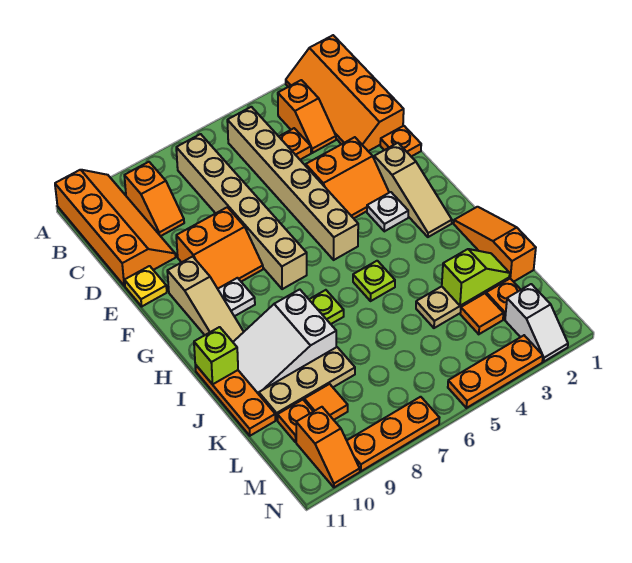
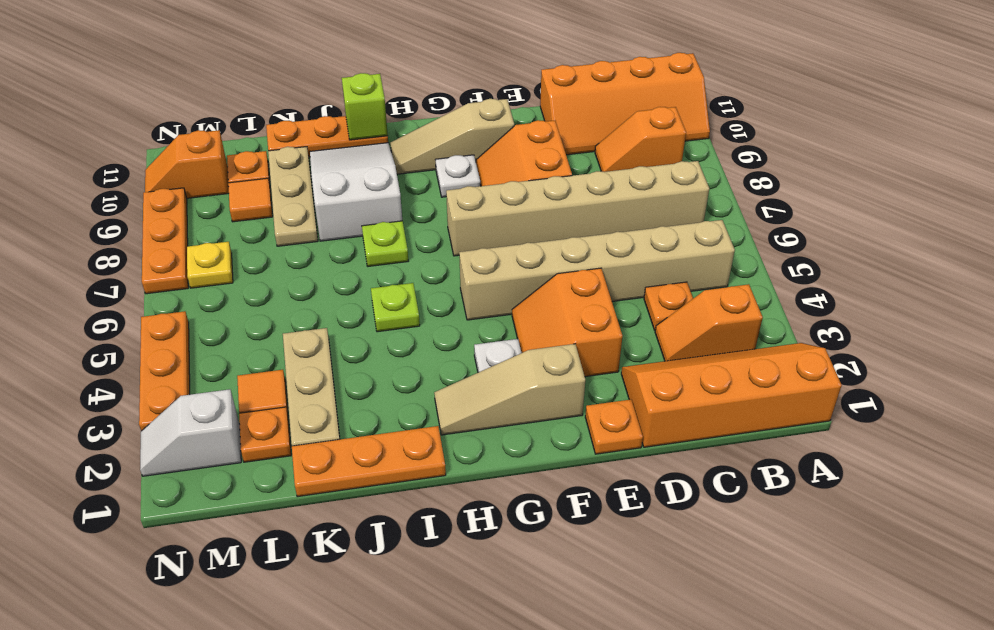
yellow 1x1 plate [125,266,167,306] -> yellow 1x1 plate moved to [187,242,233,288]
orange 1x3 slope [454,207,536,282] -> orange 1x3 plate [292,426,446,497]
lime 1x2 slope [442,249,510,306] -> none

